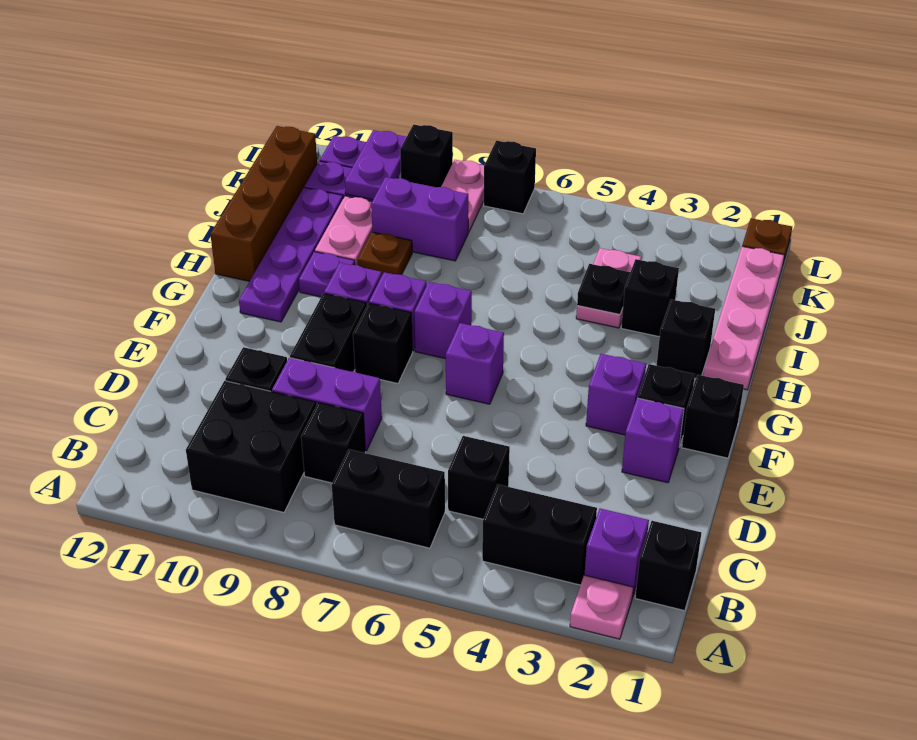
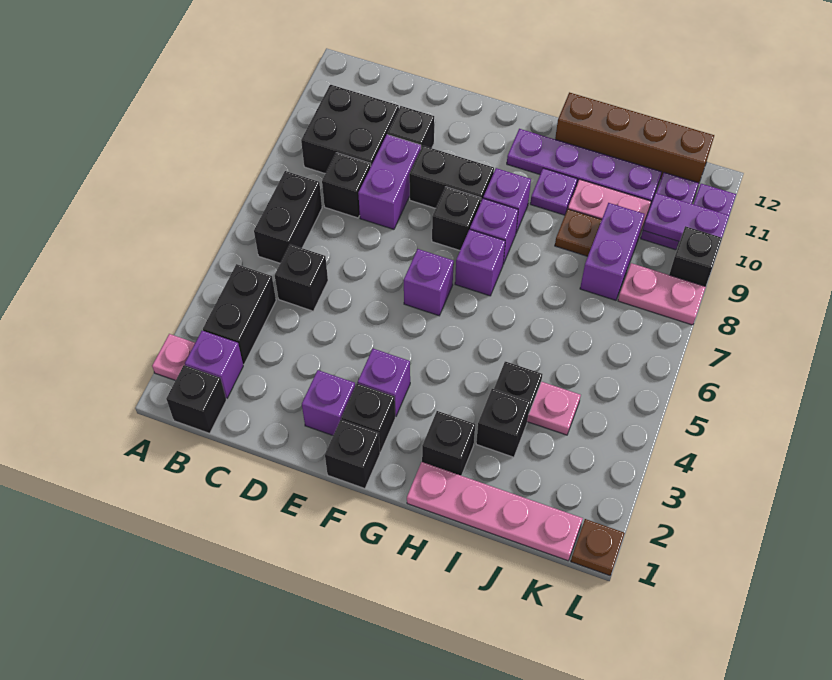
black 1x1 brick [484,141,536,214] -> none

